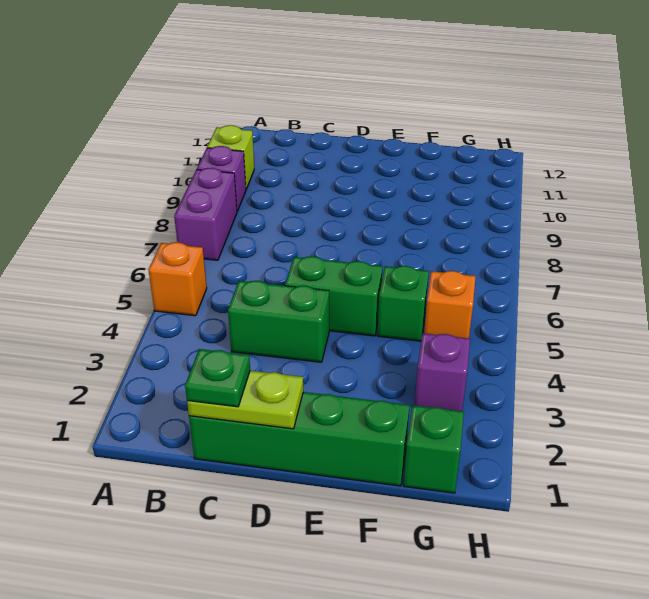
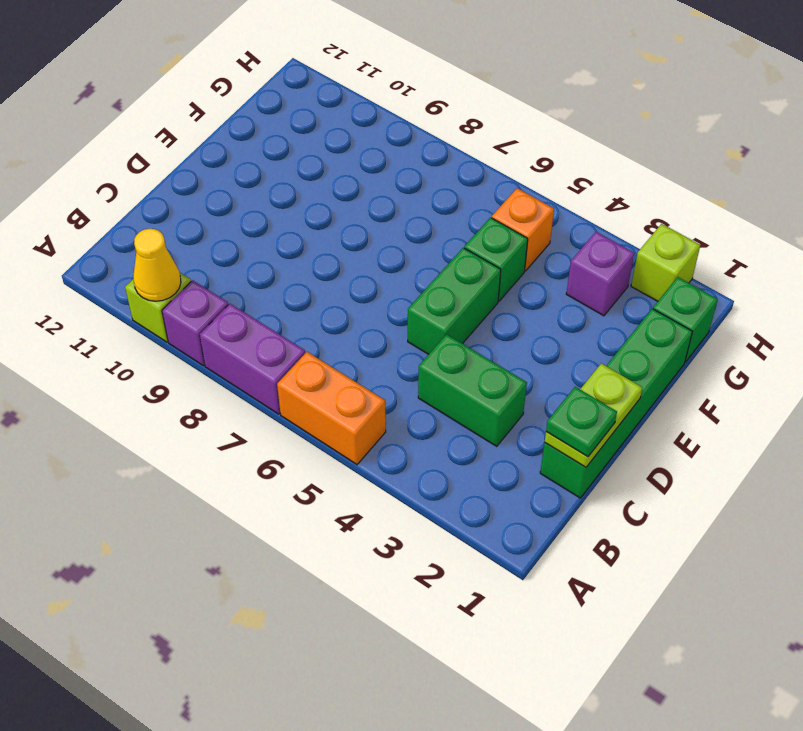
orange 1x1 brick [149,242,207,316] -> orange 1x2 brick [277,352,386,464]
none -> yellow 1x1 cone [133,229,181,301]
green 1x2 brick [228,281,329,362] -> green 1x2 brick turned to [418,334,527,446]
none -> lime 1x1 brick [631,224,700,301]

